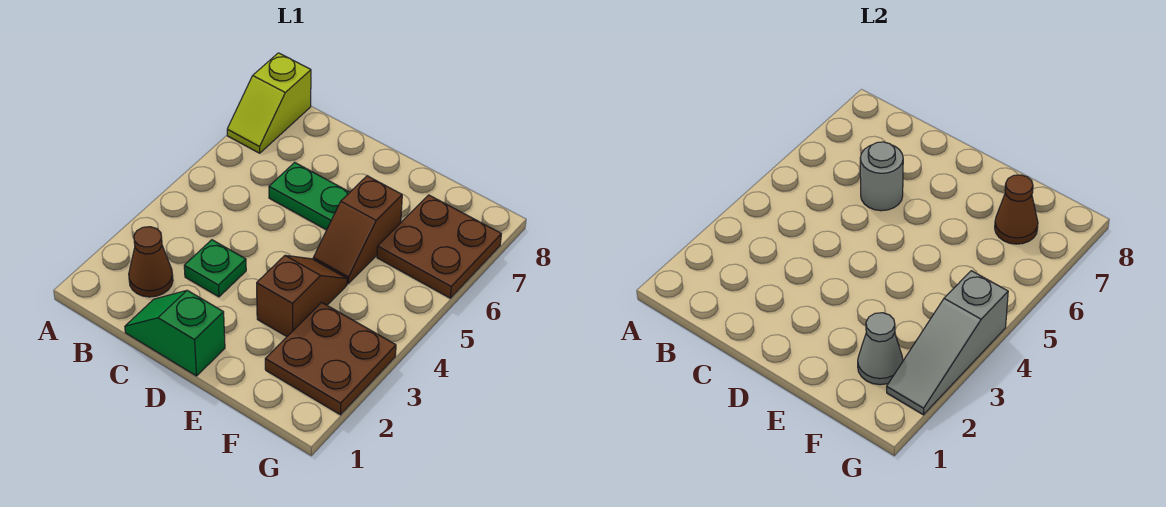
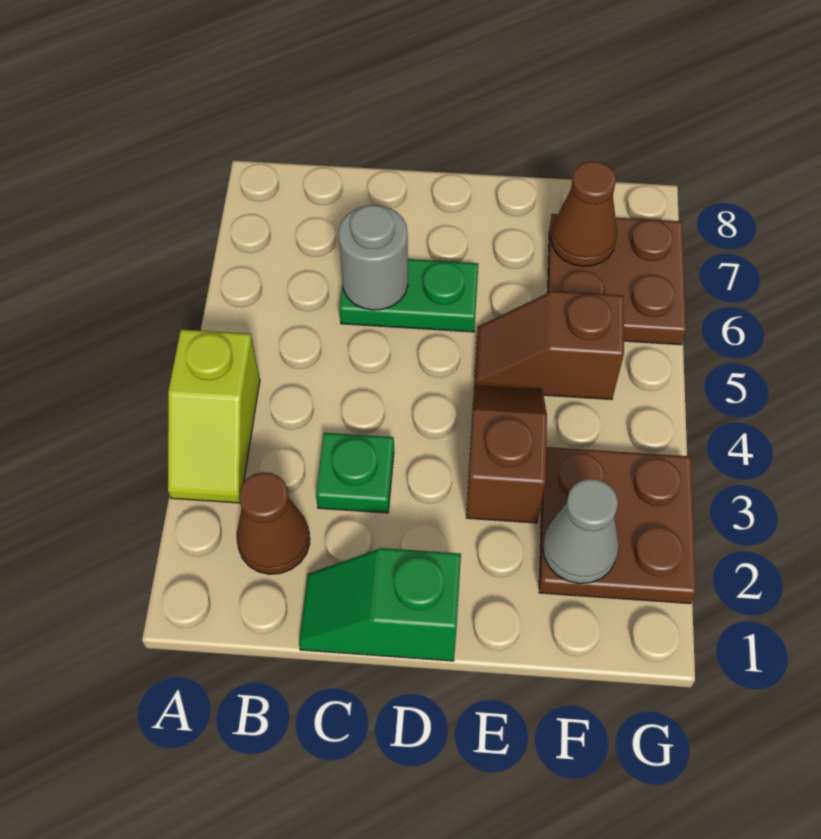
lime 1x2 slope [227,53,311,153] -> lime 1x2 slope moved to [168,329,260,503]
brown 1x2 slope [313,176,402,284] -> brown 1x2 slope turned to [474,291,624,400]
grey 1x3 slope [887,271,1008,415] -> none

